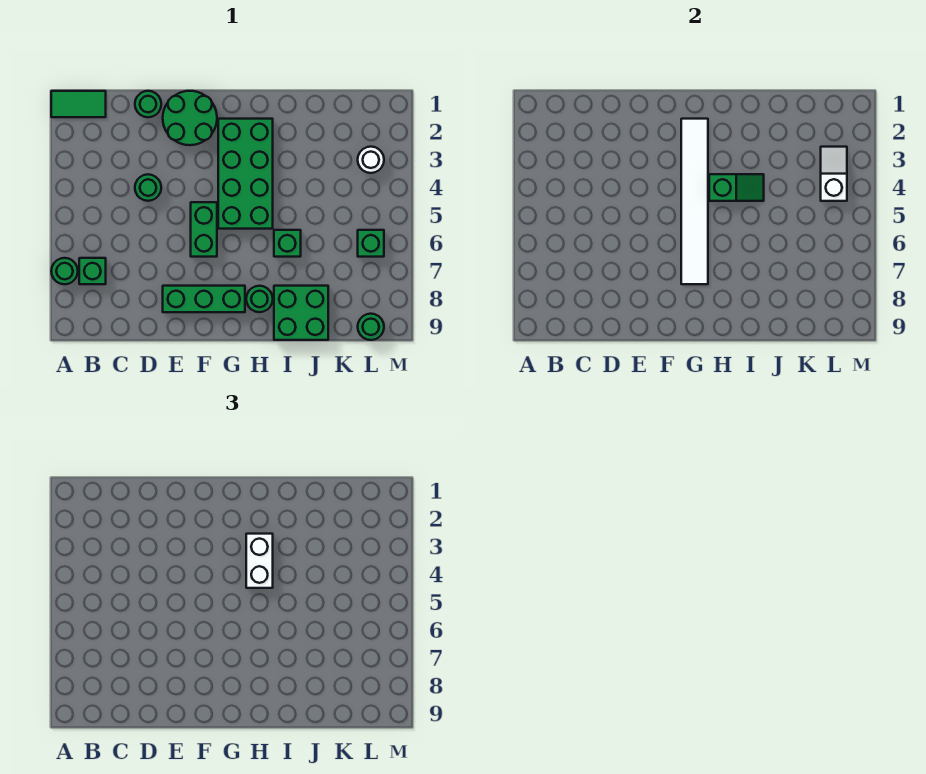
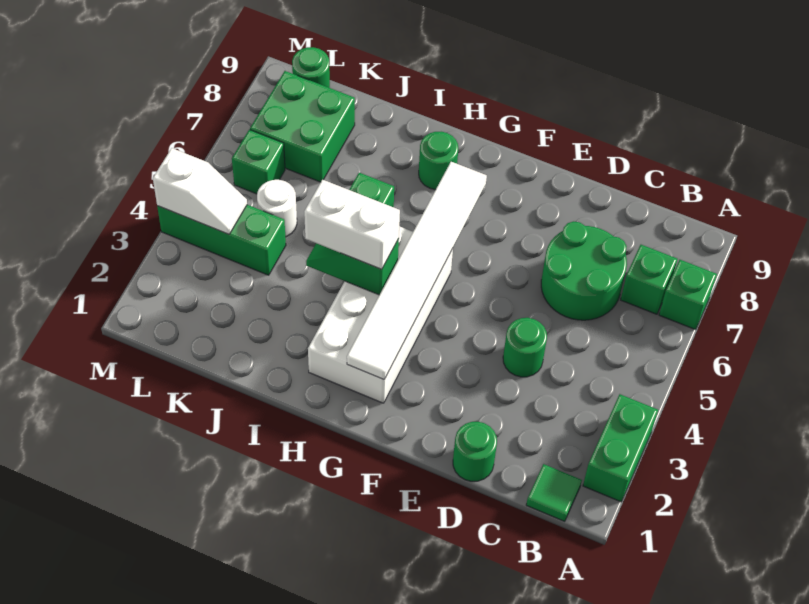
green 1x2 tile [51,91,106,117] -> green 1x1 tile [526,464,582,521]
green 1x1 round brick [51,258,78,284] -> green 1x1 brick [659,260,717,330]
green 2x2 round brick [163,91,217,145] -> green 2x2 round brick moved to [541,221,627,320]
green 1x3 brick [163,286,245,312] -> green 1x3 brick moved to [157,205,286,275]
green 1x2 brick [191,202,217,257] -> green 1x2 brick moved to [583,394,658,502]
green 2x4 brick [218,119,273,229] -> white 2x4 brick [308,226,453,403]
white 1x2 brick [246,534,273,588] -> white 1x2 brick turned to [304,180,400,269]
green 2x2 brick [274,286,328,340] -> green 2x2 brick moved to [250,71,355,182]
white 1x1 round brick [358,147,384,173] -> white 1x1 round brick moved to [257,180,297,237]
white 1x2 slope [821,147,847,201] -> white 1x2 slope turned to [153,148,247,234]

